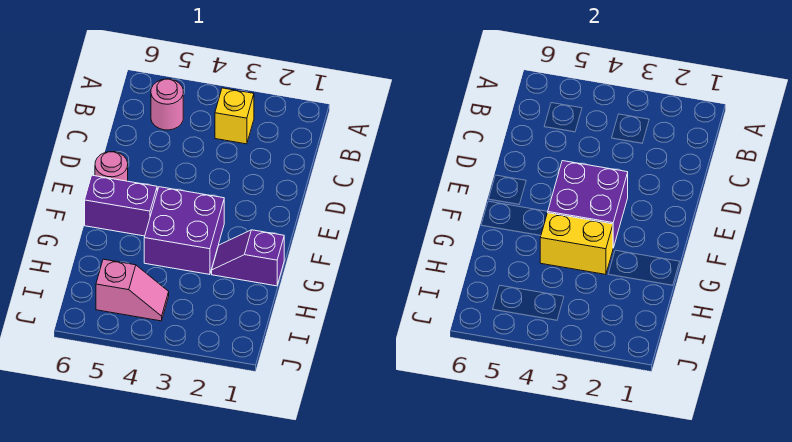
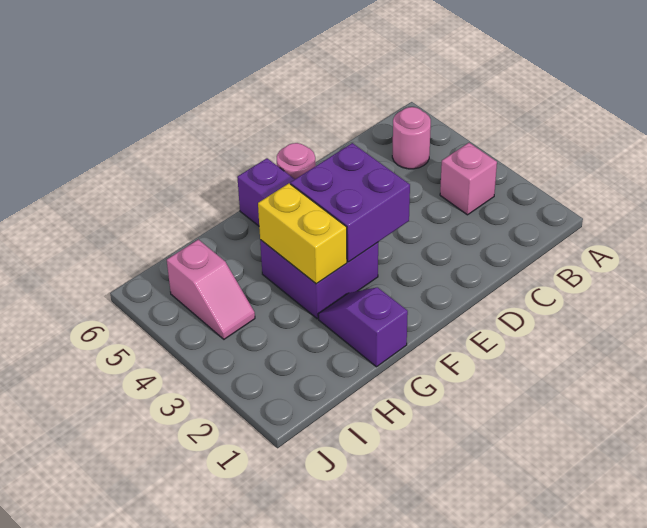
yellow 1x1 brick [215,88,254,144] -> pink 1x1 brick [440,143,497,215]

